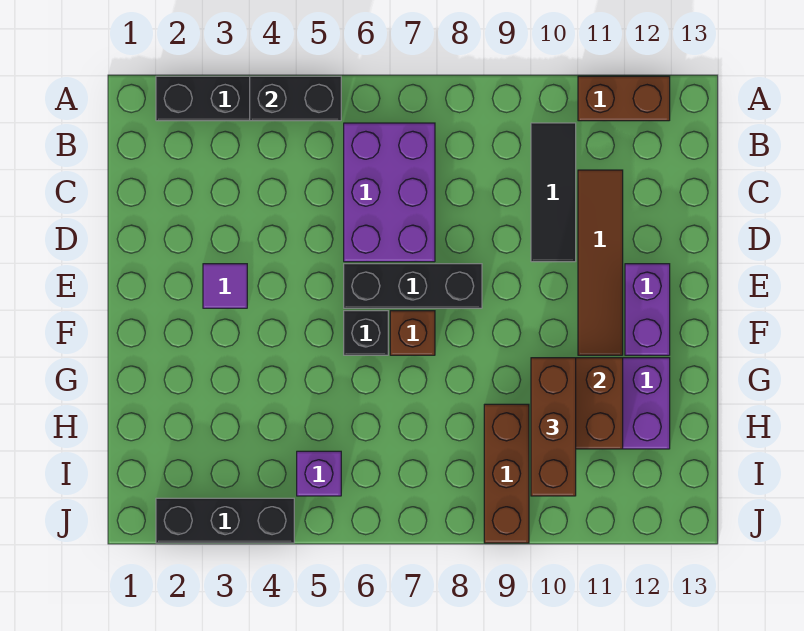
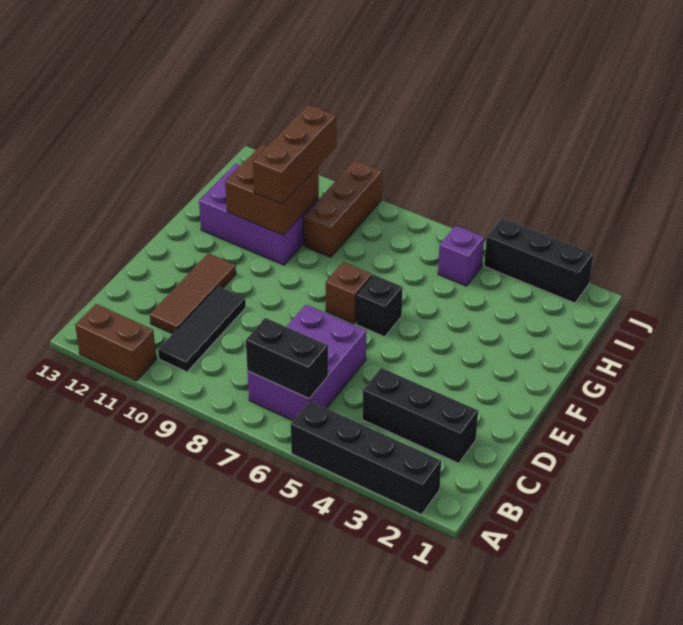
black 1x2 brick [250,76,341,121] -> black 1x2 brick moved to [246,318,328,398]
brown 1x4 tile [578,170,623,355] -> brown 1x3 tile [150,253,236,334]
purple 1x1 tile [203,264,247,308] -> none
black 1x3 brick [344,264,482,308] -> black 1x3 brick moved to [362,368,478,463]
purple 1x2 brick [625,264,670,355] -> none

